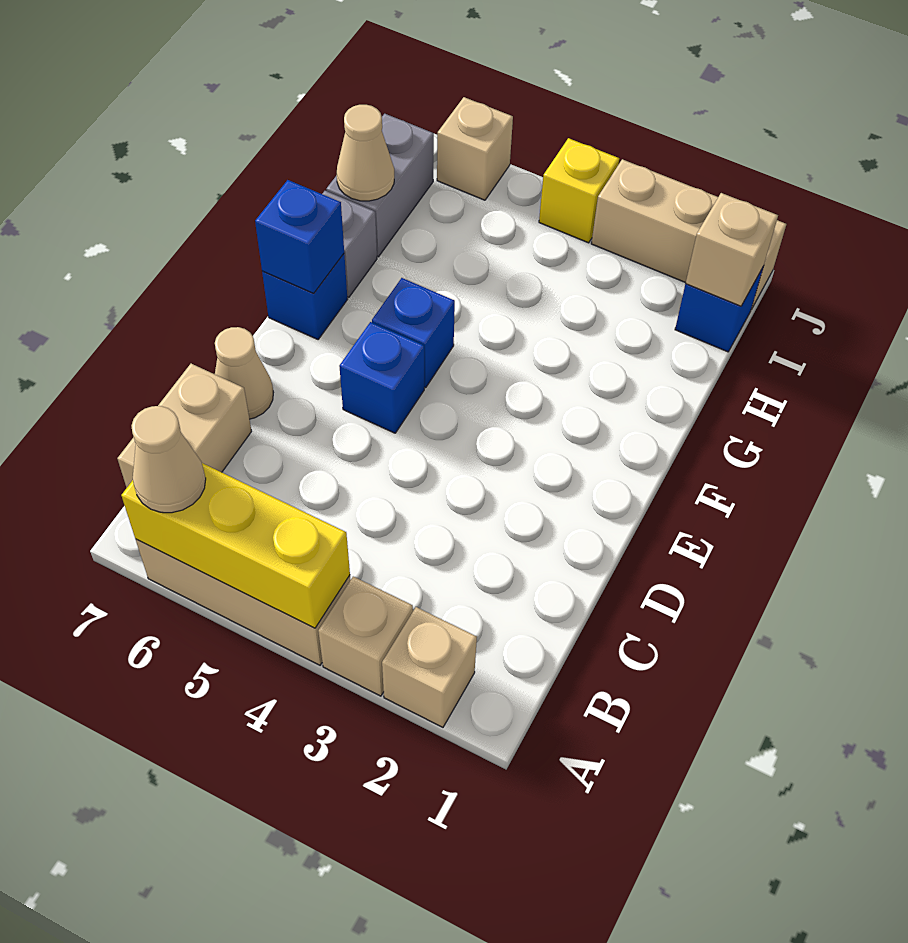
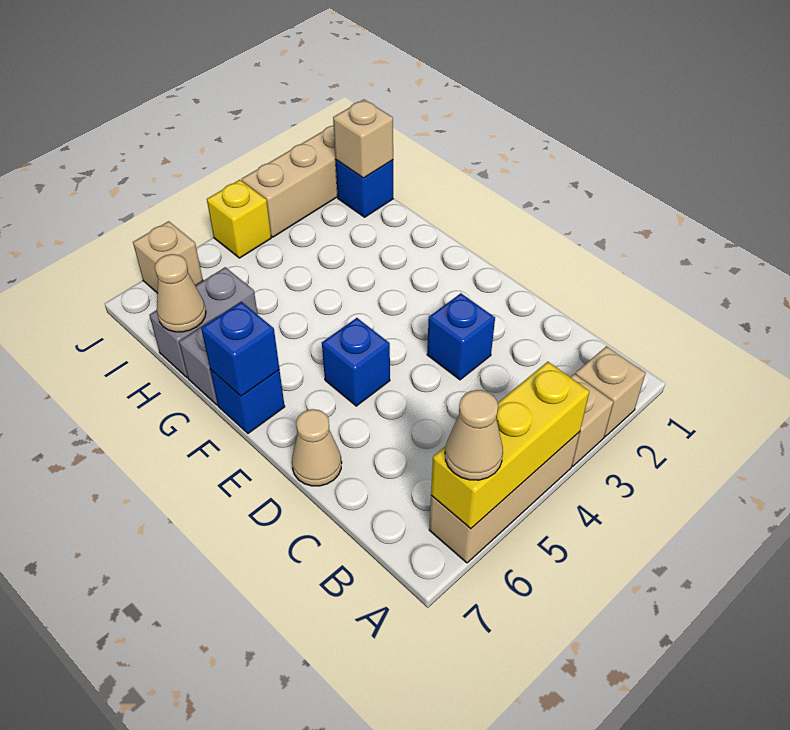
tan 1x2 brick [117,364,252,488] -> none
blue 1x1 brick [372,278,455,388] -> blue 1x1 brick moved to [427,293,495,380]
grey 1x2 brick [326,114,434,257] -> grey 1x2 brick turned to [149,267,258,377]

